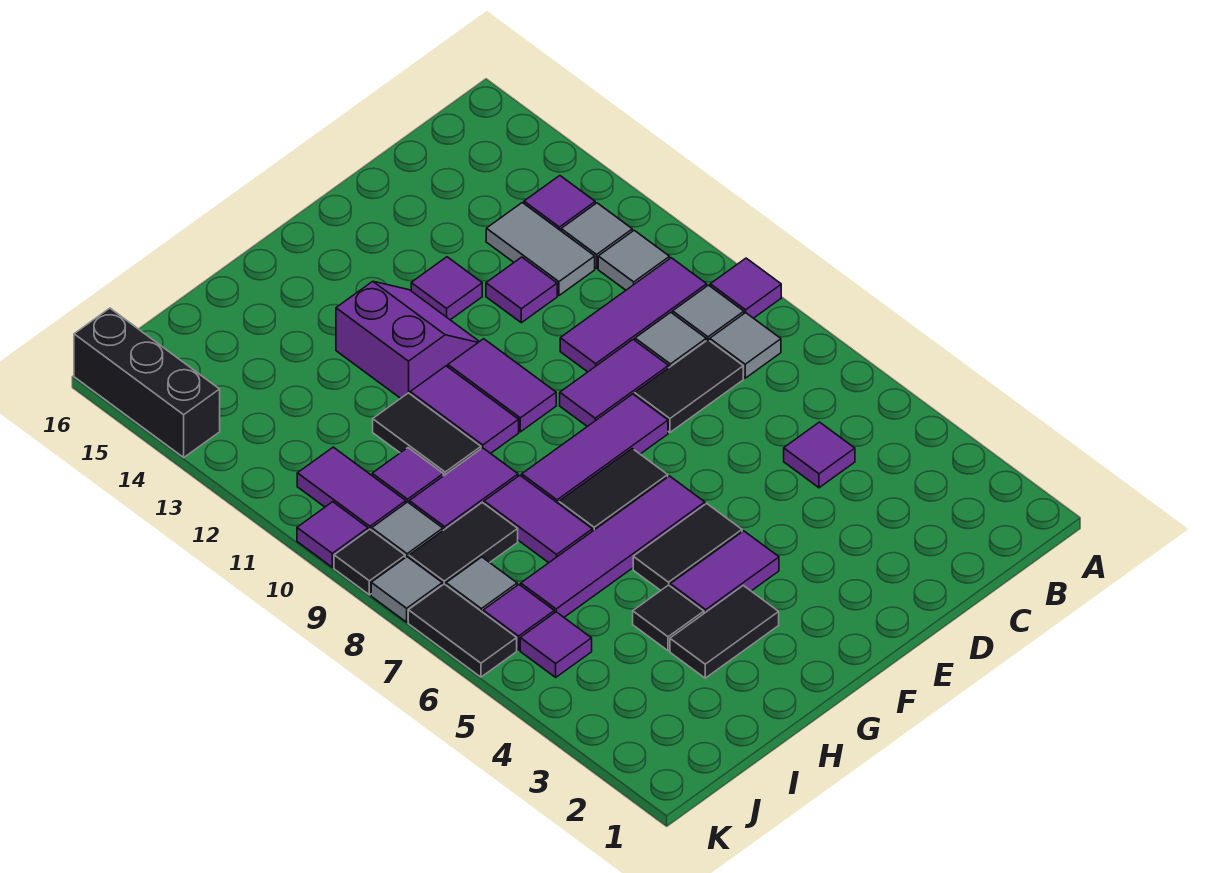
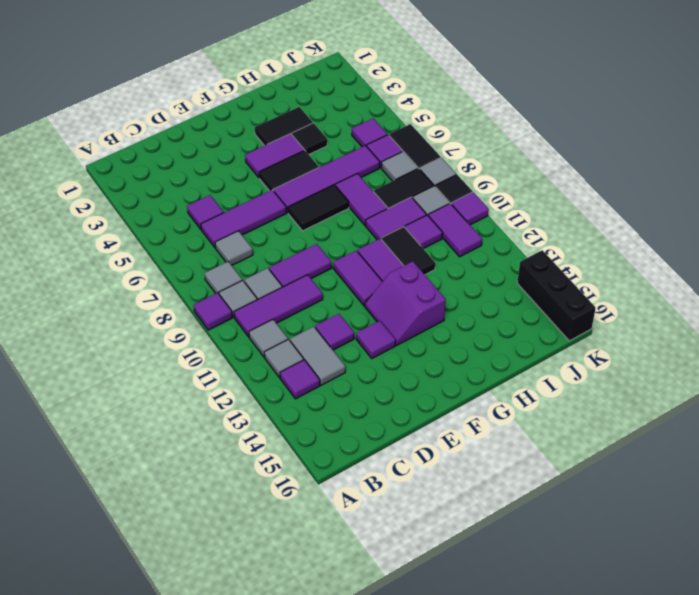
none -> grey 1x1 tile [215,231,253,265]
black 1x2 tile [635,340,743,432] -> none
purple 1x3 tile [522,394,668,504] -> purple 1x3 tile moved to [201,190,287,248]

